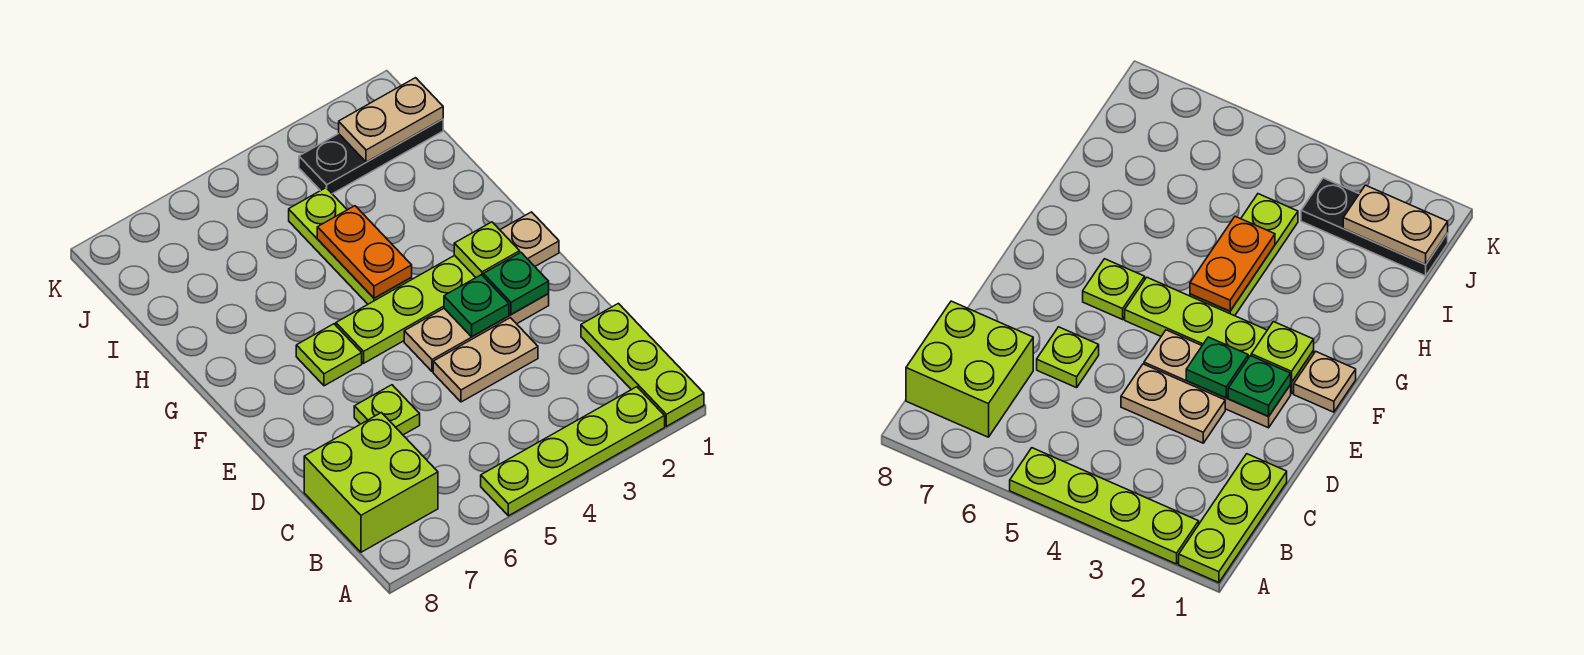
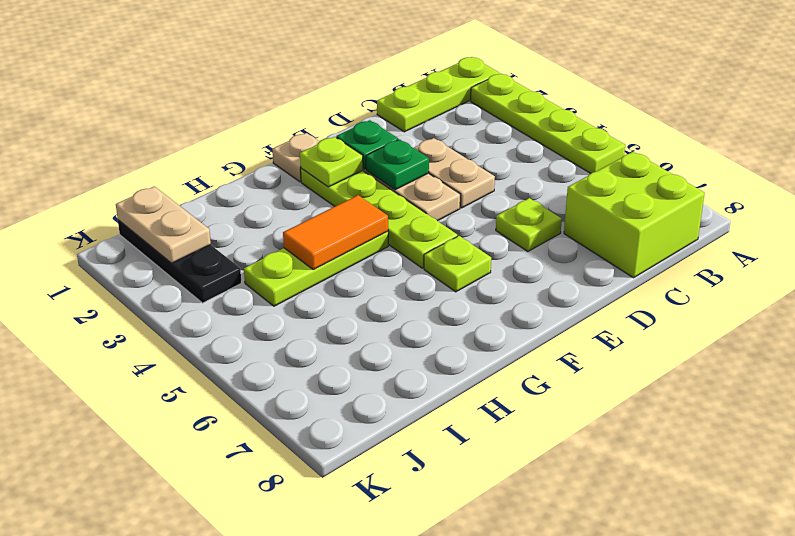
orange 1x2 plate [317,206,412,298] -> orange 1x2 tile [283,195,388,270]

